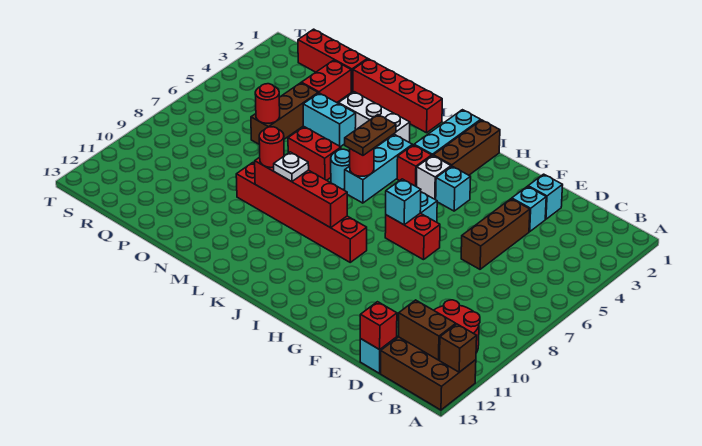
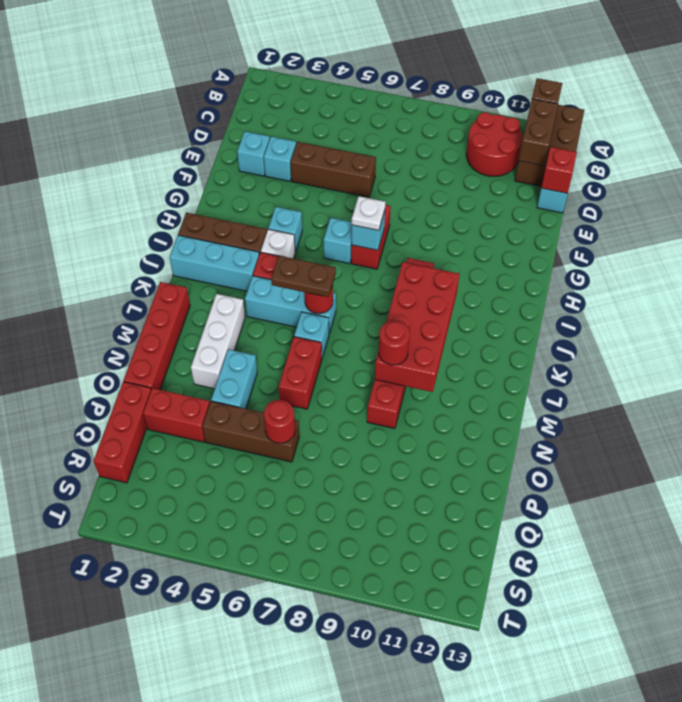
red 1x4 brick [255,157,347,228] -> red 2x4 brick [375,262,459,392]
cyan 1x1 round brick [331,149,350,189] -> cyan 1x1 brick [294,312,329,357]
white 1x1 plate [274,152,309,182] -> white 1x1 plate moved to [352,196,386,230]

